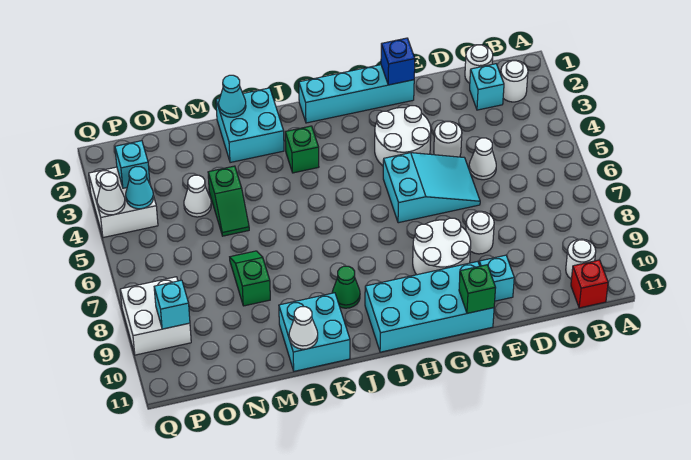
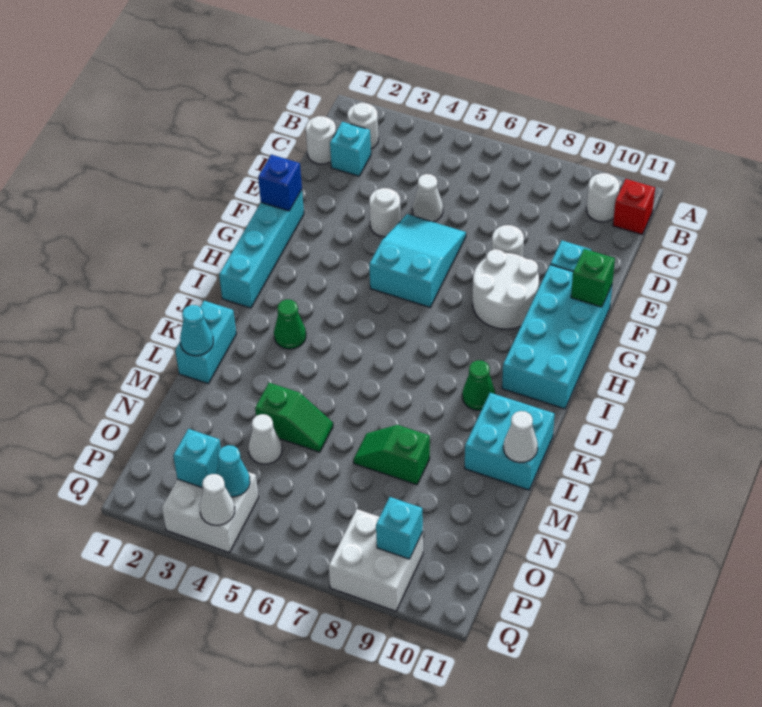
white 2x2 round brick [375,106,431,166] -> none
green 1x1 brick [285,126,319,173] -> green 1x1 cone [274,299,306,349]
cyan 2x2 brick [216,88,284,163] -> cyan 1x2 brick [175,301,236,383]

